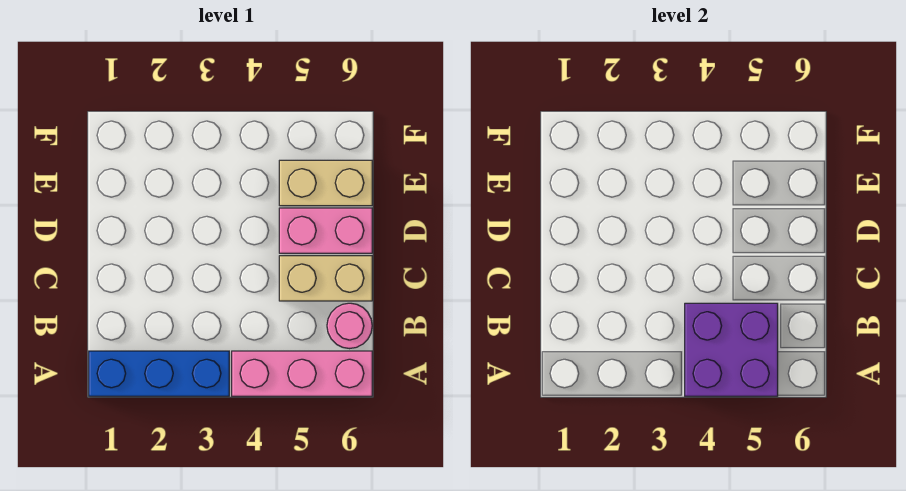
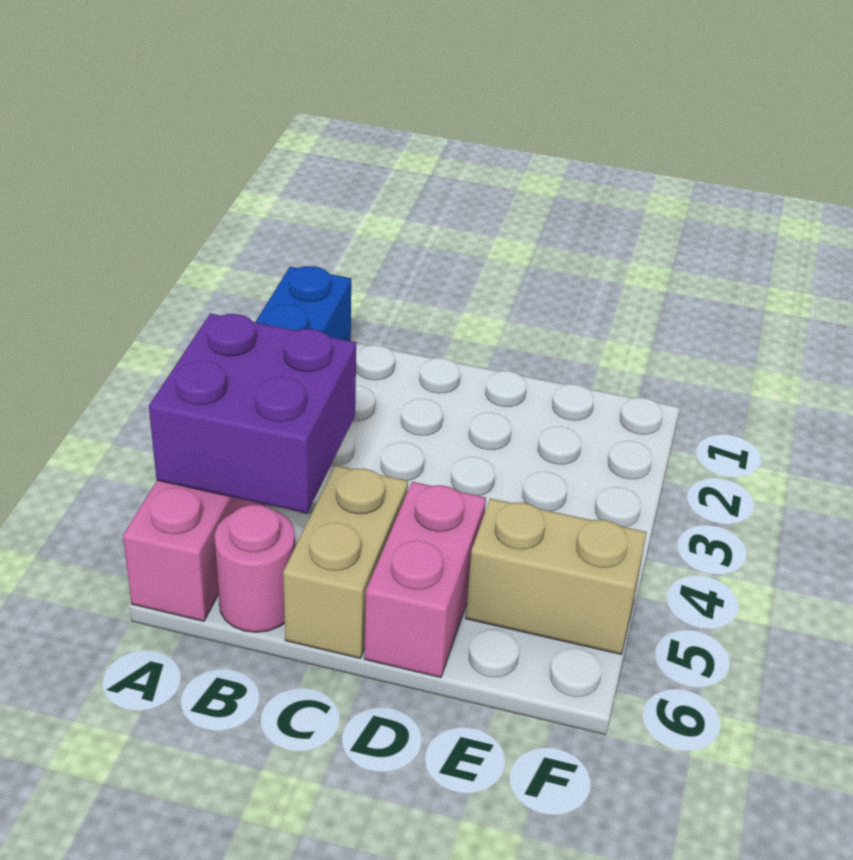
tan 1x2 brick [279,160,372,206] -> tan 1x2 brick turned to [466,498,647,654]

